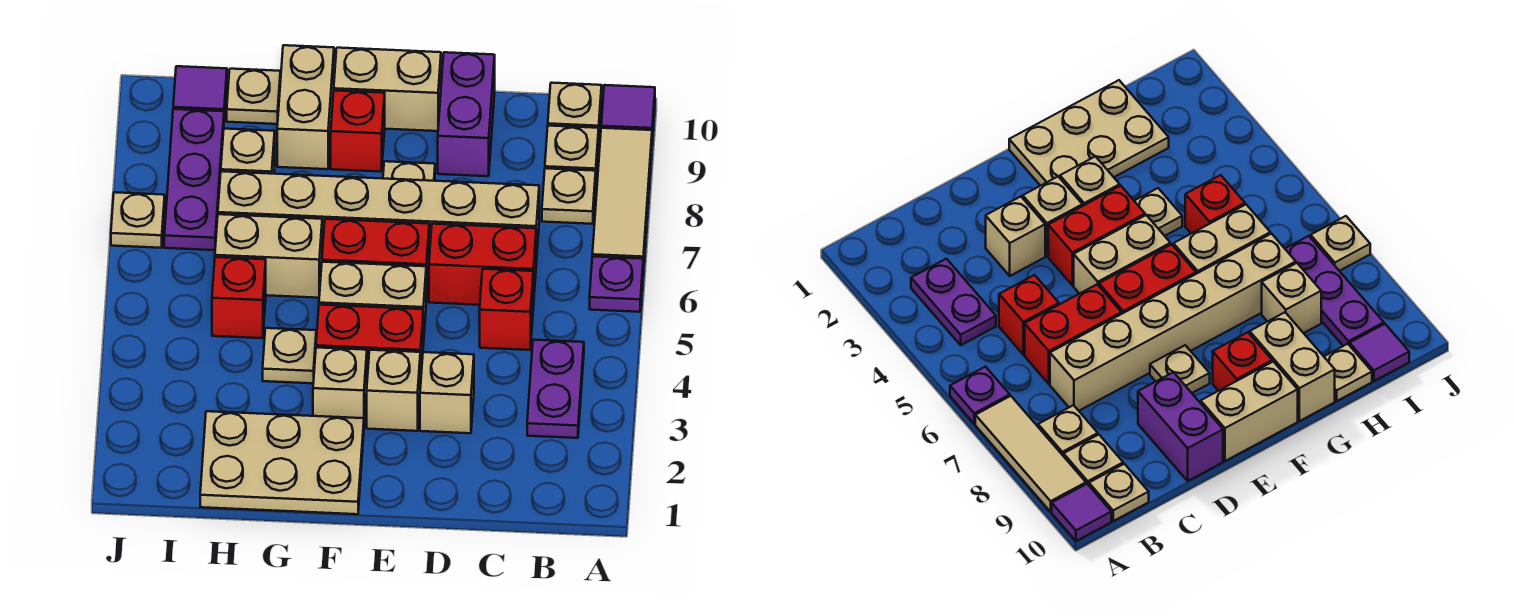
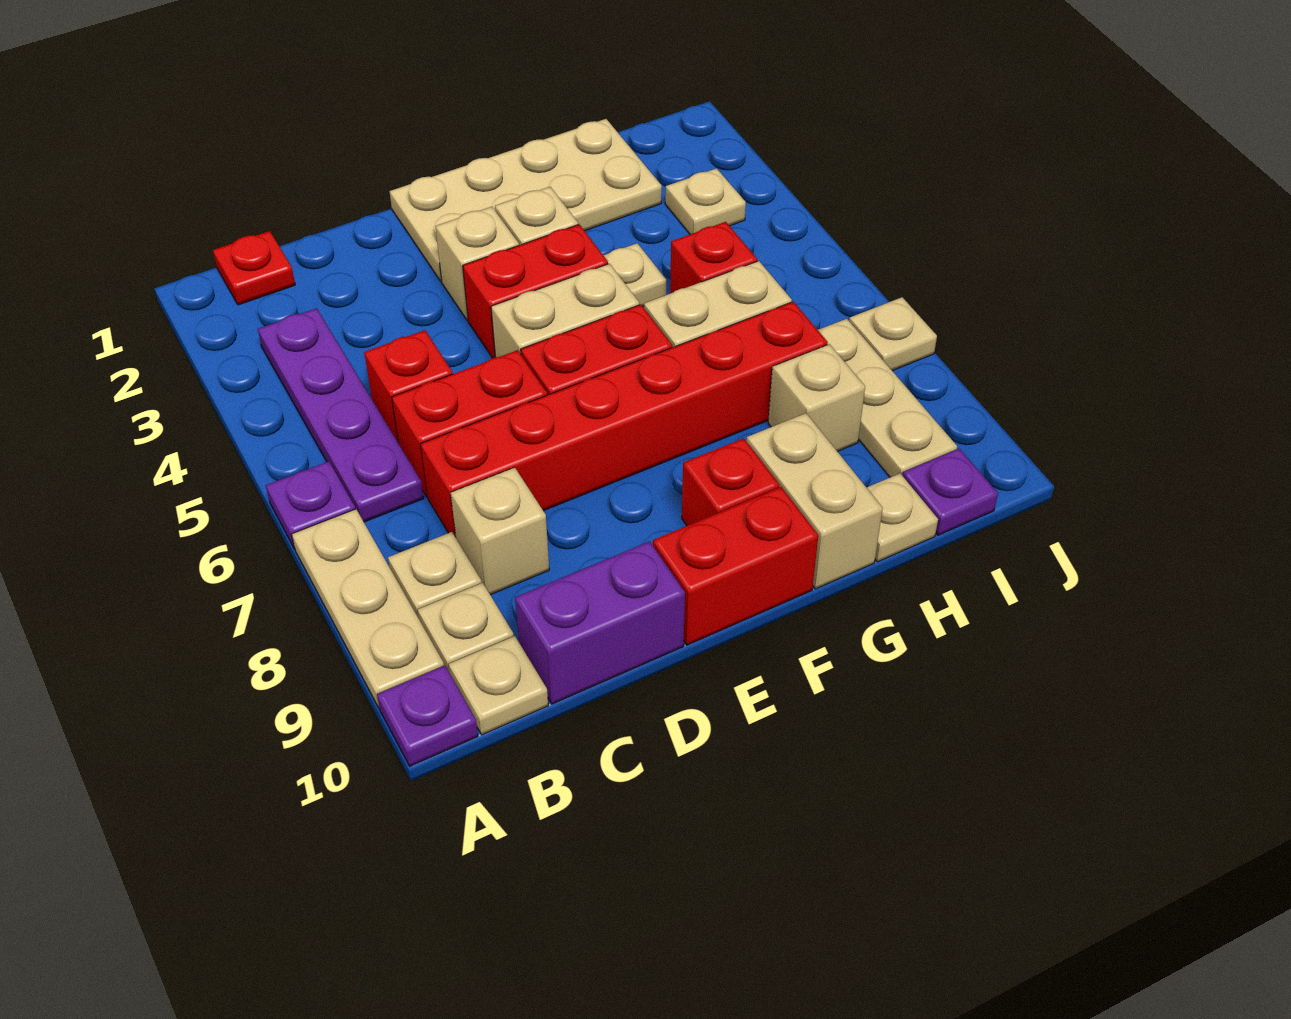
tan 1x3 tile [592,128,652,268] -> tan 1x3 plate [292,509,444,708]
purple 1x1 tile [601,85,655,137] -> purple 1x1 plate [377,666,478,766]
none -> red 1x1 plate [213,231,295,305]
purple 1x2 plate [527,340,584,438] -> purple 1x4 plate [258,308,424,522]
tan 1x6 brick [218,171,539,263] -> red 1x6 brick [421,302,828,537]
tan 1x1 brick [420,352,474,433] -> tan 1x1 brick moved to [451,467,549,595]
purple 1x2 brick [438,52,495,176] -> purple 1x2 brick turned to [515,541,685,704]
tan 1x1 plate [383,161,435,181] -> tan 1x1 plate moved to [665,168,746,234]
tan 1x2 brick [334,48,441,131] -> red 1x2 brick [653,487,818,645]
tan 2x3 plate [200,411,364,514] -> tan 2x4 plate [389,119,662,281]
purple 1x3 plate [164,109,224,250] -> tan 1x3 plate [818,319,957,477]
purple 1x1 tile [173,66,227,117] -> purple 1x1 plate [903,449,998,535]

